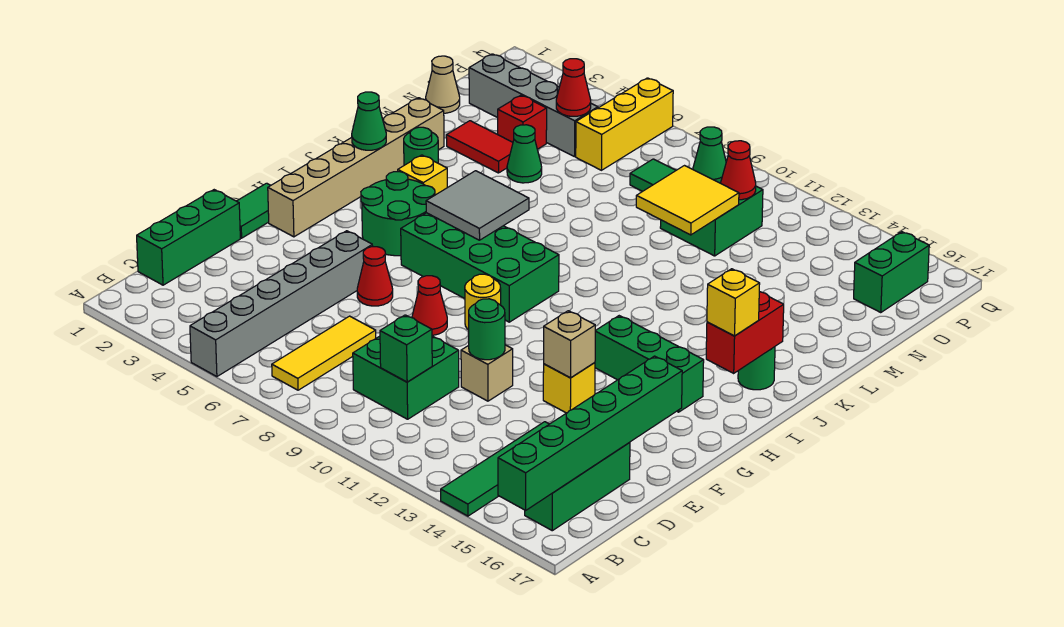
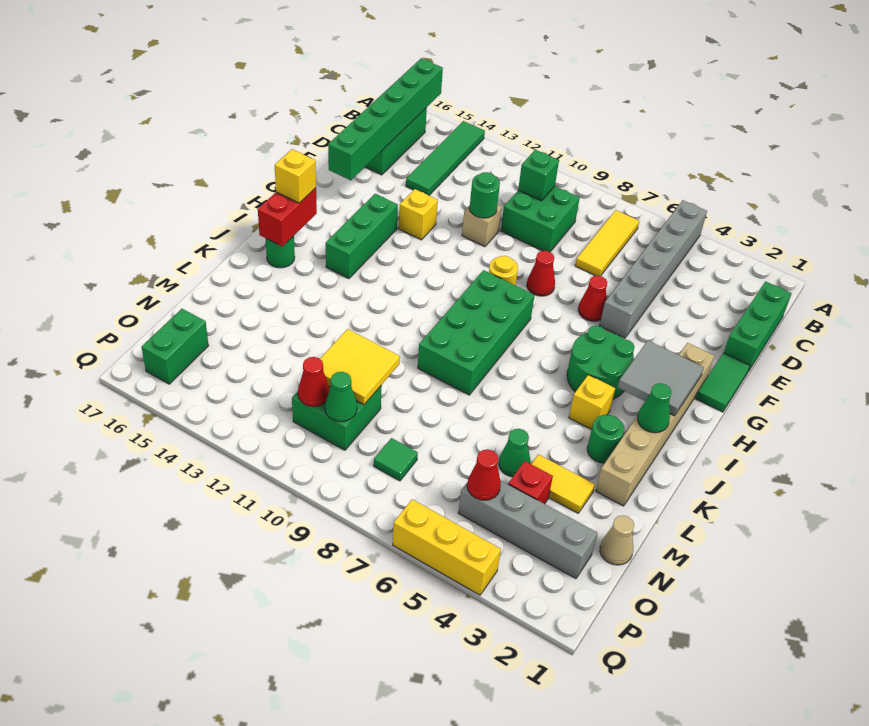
tan 1x1 brick [544,311,595,378] -> none
green 2x4 brick [401,213,559,322] -> green 2x4 brick turned to [418,270,535,395]
green 1x3 brick [595,316,704,412] -> green 1x3 brick turned to [326,194,398,279]
grey 2x2 tile [426,171,529,240] -> grey 2x2 tile moved to [618,341,704,416]
red 1x2 tile [446,121,513,173] -> yellow 1x2 tile [531,454,595,513]
yellow 1x3 brick [576,78,673,170] -> yellow 1x3 brick turned to [393,499,501,595]

